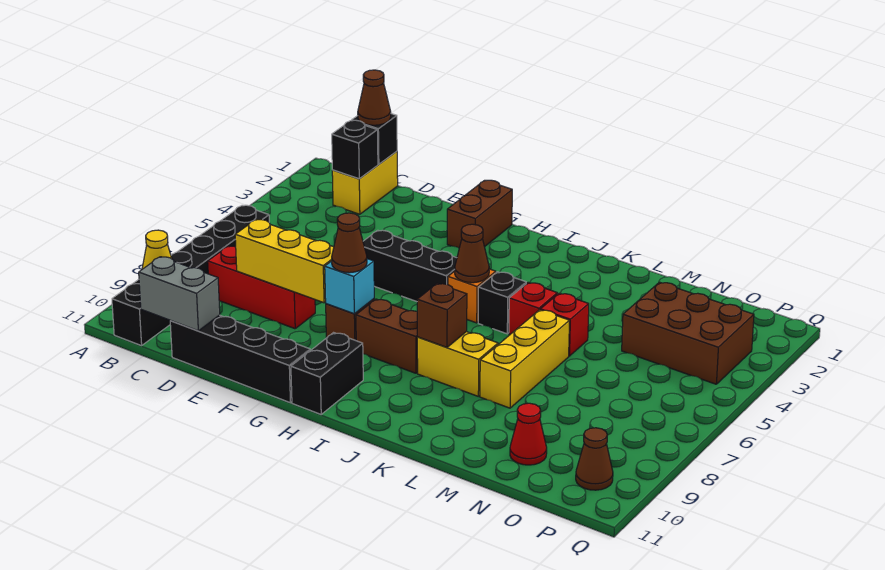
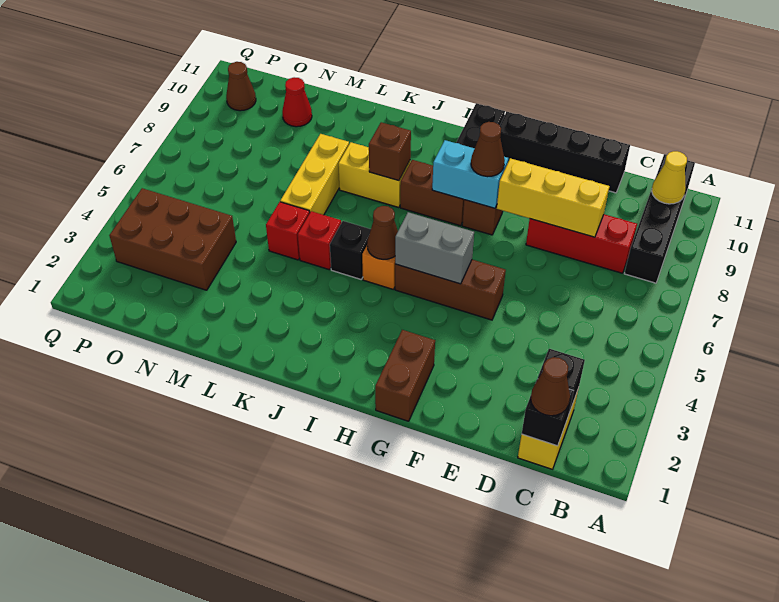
black 1x6 brick [112,205,269,346] -> black 1x4 brick [624,154,695,283]
grey 1x2 brick [139,257,220,331] -> grey 1x2 brick moved to [395,212,474,284]
black 1x3 brick [363,230,457,302] -> brown 1x3 brick [395,260,506,320]
cyan 1x1 brick [325,259,374,314] -> cyan 1x2 brick [432,140,508,208]

